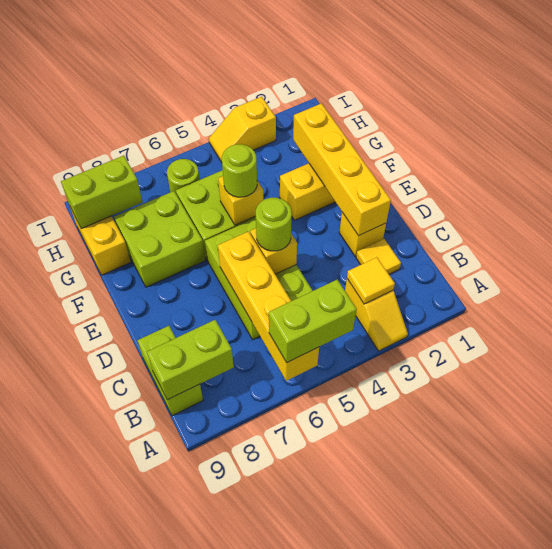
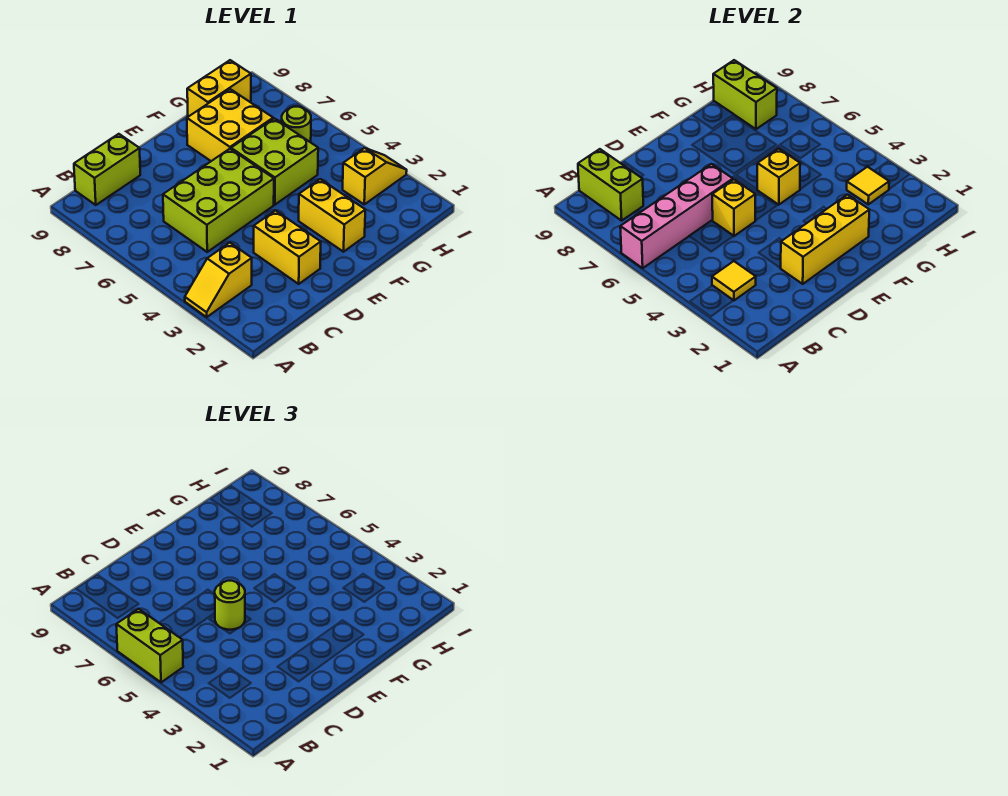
yellow 1x4 brick [218,231,319,381] -> pink 1x4 brick [620,164,733,268]
yellow 1x1 tile [356,239,401,274] -> yellow 1x1 tile moved to [847,167,889,204]
yellow 1x1 brick [339,213,386,256] -> yellow 1x2 brick [254,210,321,284]
yellow 1x4 brick [293,103,391,236] -> yellow 1x3 brick [781,195,869,284]
lime 1x1 round brick [222,144,257,197] -> none
lime 2x2 brick [114,191,205,287] -> yellow 2x2 brick [187,89,273,161]
yellow 1x2 slope [209,97,276,162] -> yellow 1x2 slope turned to [343,148,407,204]

